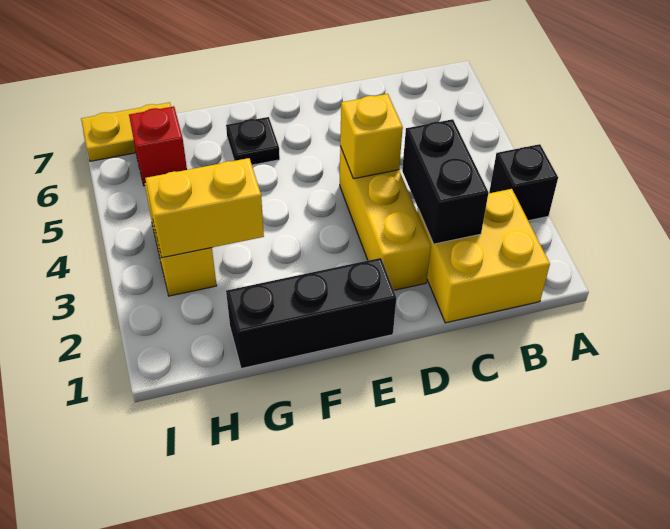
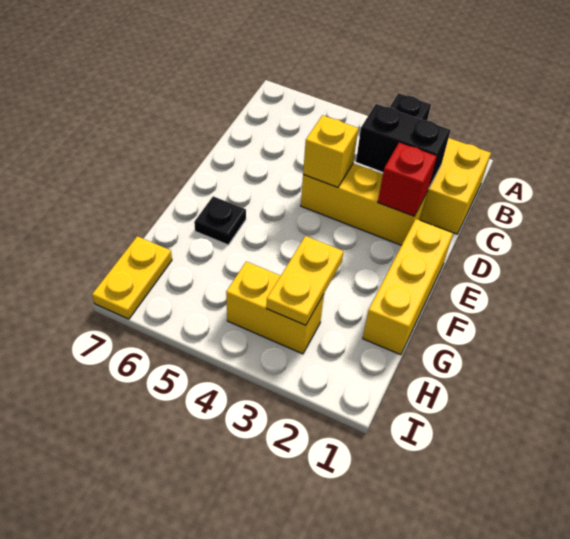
black 1x3 brick [226,258,396,369] -> yellow 1x3 brick [363,219,453,355]
yellow 1x2 brick [145,158,264,258] -> yellow 1x2 plate [267,236,344,325]
red 1x1 brick [129,106,187,186] -> red 1x1 brick moved to [378,143,437,216]

